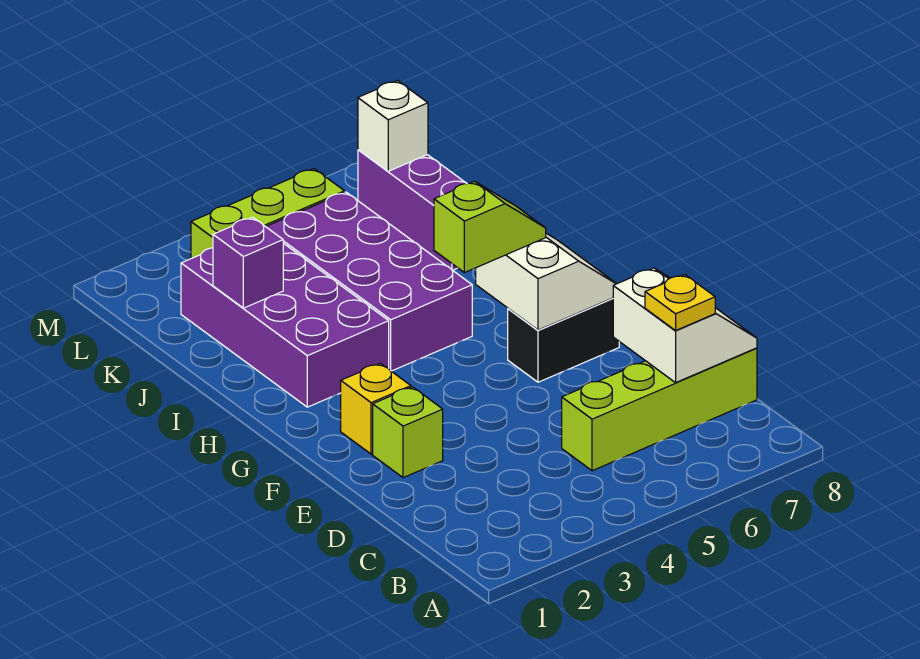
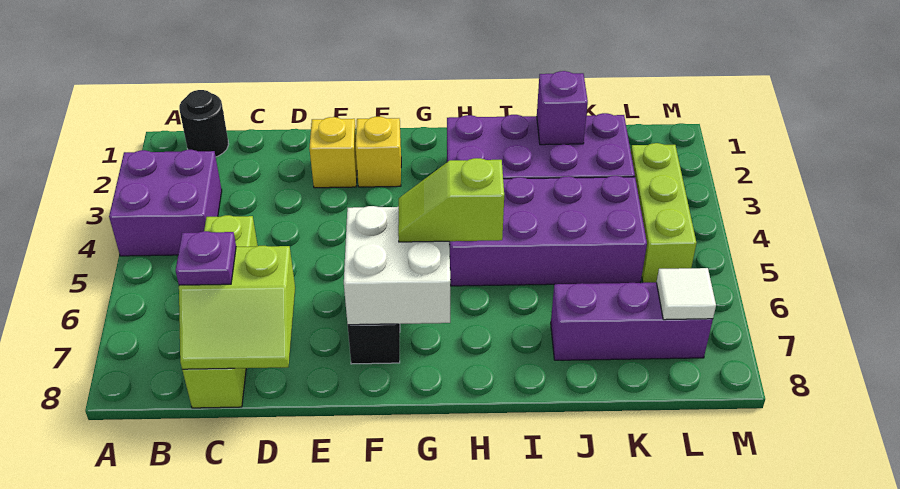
none -> purple 2x2 brick [109,150,222,256]
none -> black 1x1 round brick [179,90,229,157]
white 2x2 slope [613,268,757,383] -> lime 2x2 slope [179,246,295,370]
yellow 1x1 plate [645,275,715,330] -> purple 1x1 plate [176,231,236,285]
lime 1x1 brick [373,387,443,478] -> yellow 1x1 brick [309,117,357,188]
white 2x2 slope [476,233,616,330] -> white 2x2 brick [344,206,450,325]
lime 1x2 slope [434,181,546,273] -> lime 1x2 slope turned to [398,158,504,242]
white 1x1 brick [358,81,428,171] -> white 1x1 tile [656,268,716,320]

